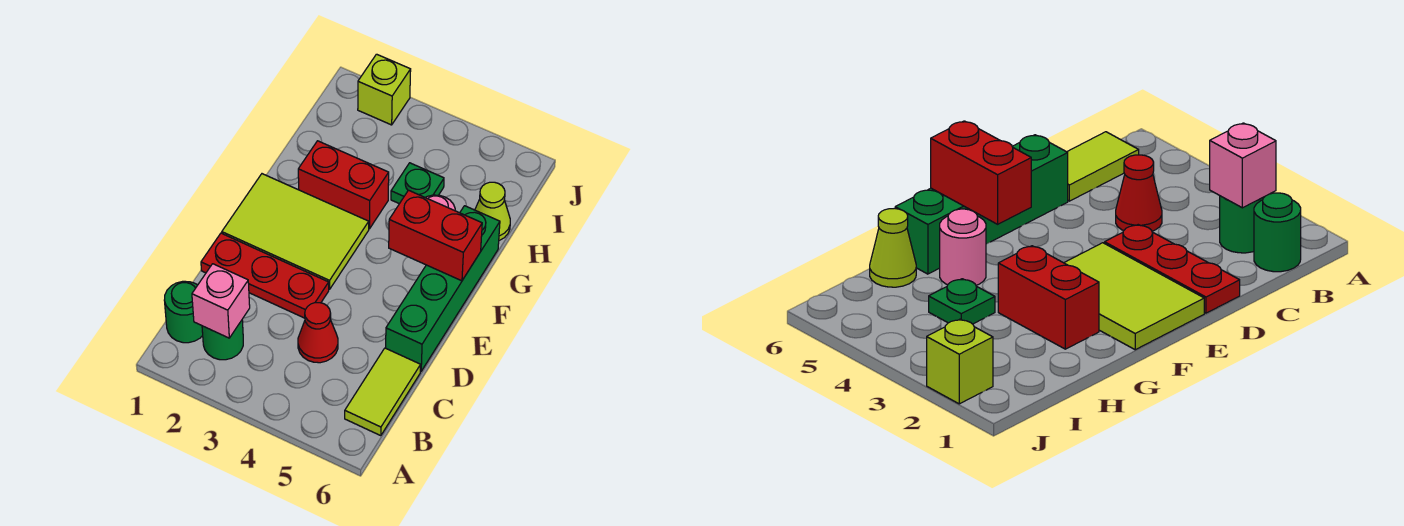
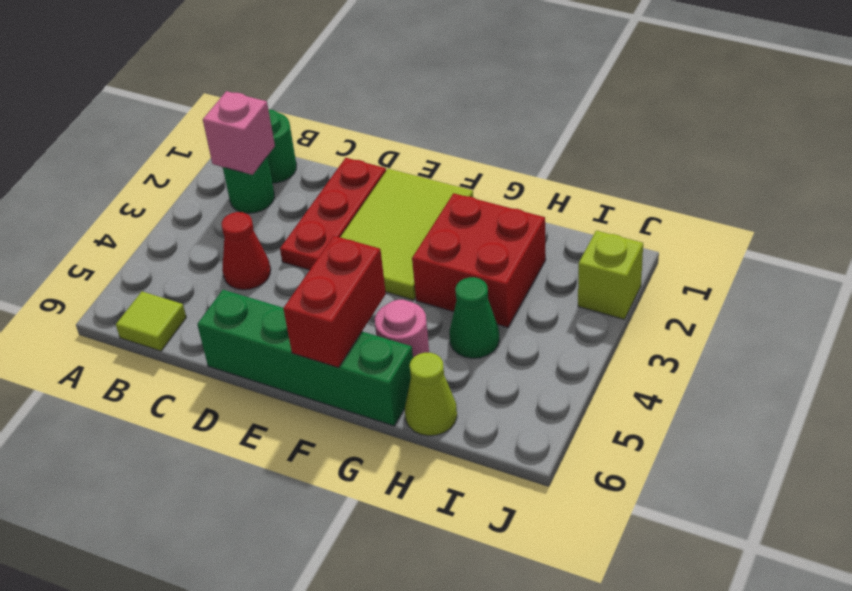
lime 1x2 tile [345,348,421,436] -> lime 1x1 tile [116,292,186,351]
red 1x2 brick [298,141,389,229] -> red 2x2 brick [412,193,546,327]
green 1x1 plate [391,163,444,204] -> green 1x1 cone [449,277,499,358]

